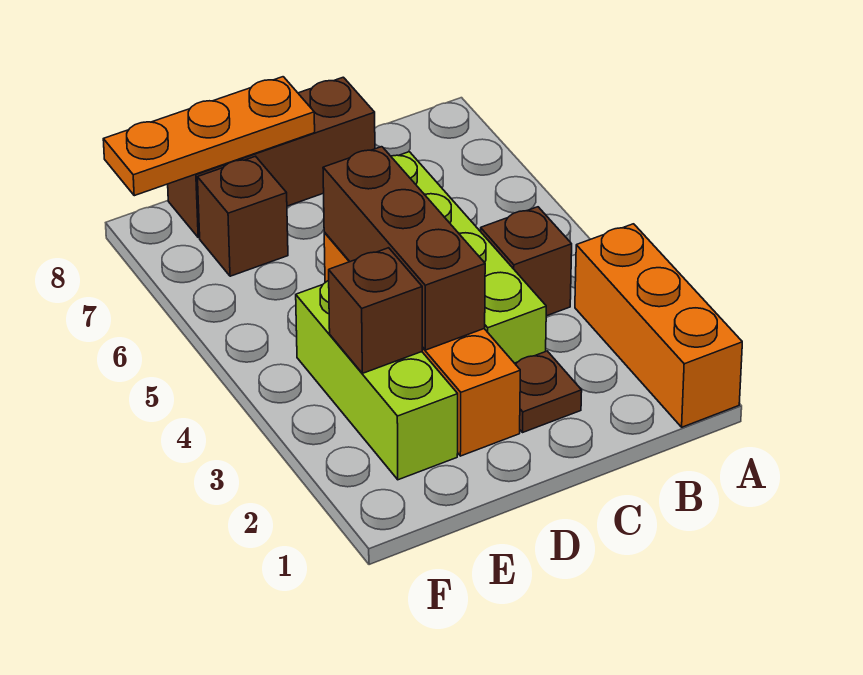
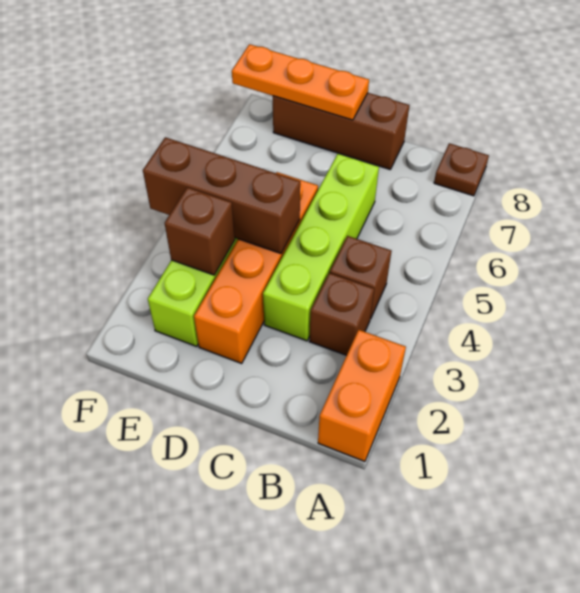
orange 1x3 brick [575,224,742,427] -> orange 1x2 brick [318,330,406,462]
brown 1x1 plate [515,351,582,432] -> brown 1x1 plate moved to [434,143,489,196]
brown 1x3 brick [323,147,485,350] -> brown 1x3 brick turned to [143,137,300,253]
brown 1x1 brick [197,156,288,276] -> brown 1x1 brick moved to [309,273,374,355]

